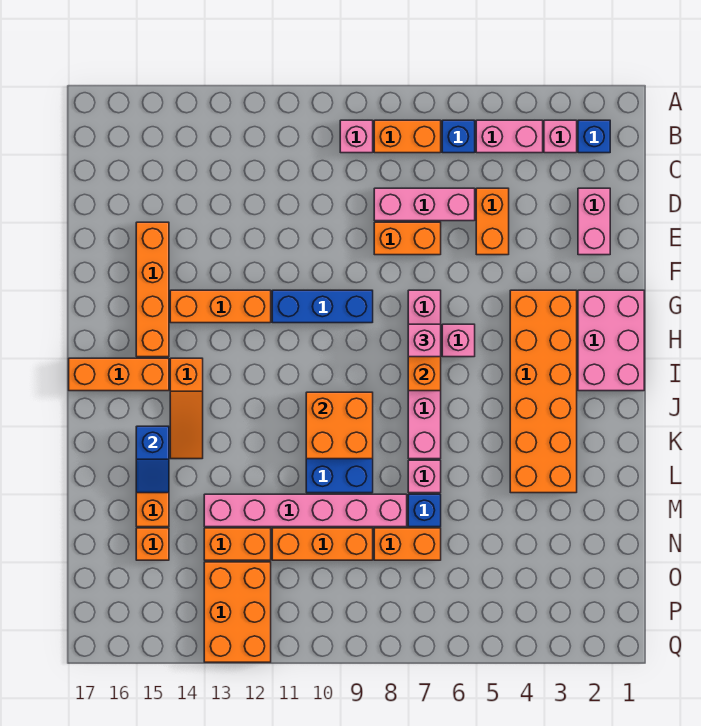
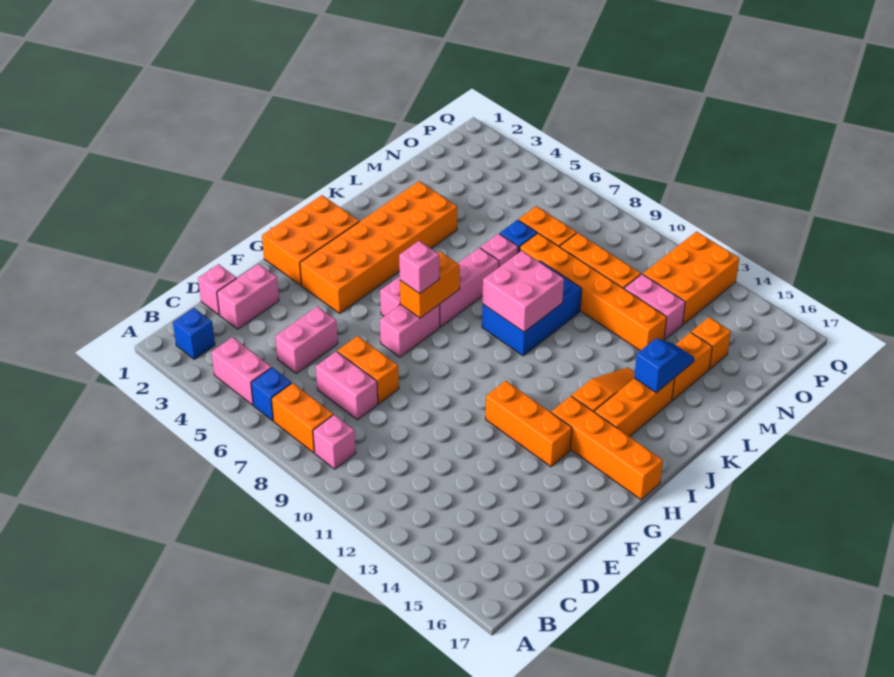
pink 1x1 brick [544,120,577,153] -> pink 1x1 brick moved to [198,264,237,315]
orange 1x2 brick [476,188,509,255] -> pink 1x2 brick [275,306,338,374]
pink 1x3 brick [374,188,475,221] -> pink 1x2 brick [316,351,378,420]
orange 1x4 brick [136,222,169,357] -> orange 1x4 brick turned to [551,396,663,500]
pink 2x3 brick [578,290,644,391] -> orange 2x3 brick [262,195,359,285]
blue 1x3 brick [272,290,373,323] -> none
orange 1x3 brick [69,358,169,391] -> orange 1x3 brick turned to [594,378,675,437]
orange 2x2 brick [306,392,373,459] -> pink 2x2 brick [482,251,564,332]
pink 1x6 brick [204,494,407,527] -> orange 1x6 brick [520,233,667,351]
orange 1x2 brick [204,528,271,560] -> pink 1x2 brick [624,274,685,339]

